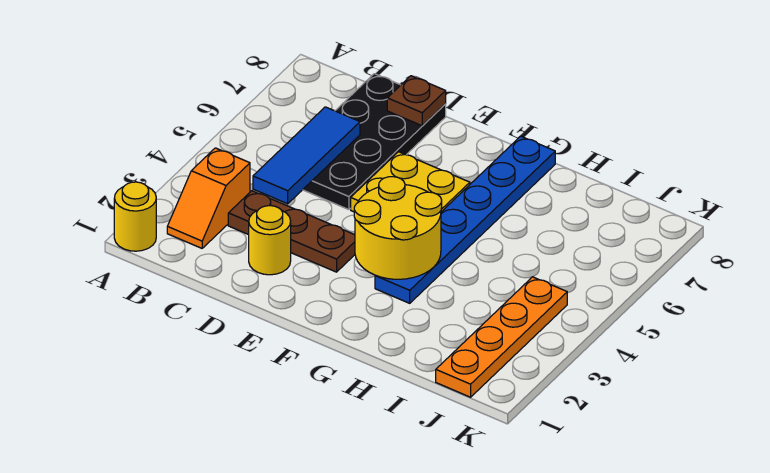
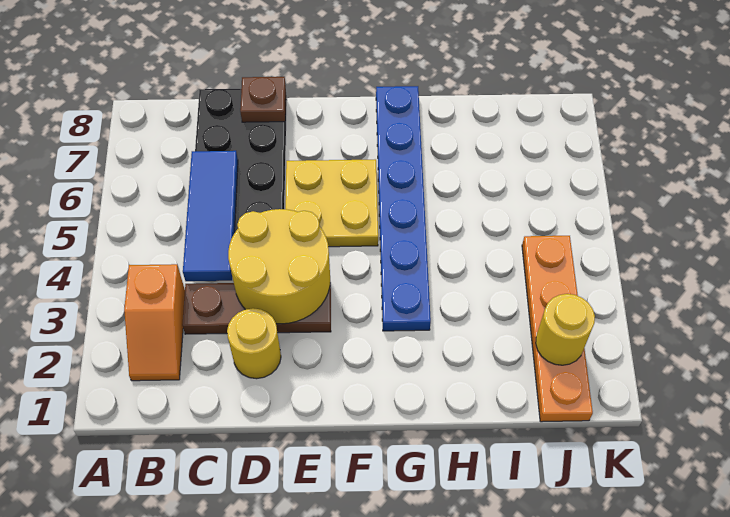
yellow 1x1 round brick [114,182,156,251] -> yellow 1x1 round brick moved to [536,294,595,365]
yellow 2x2 round brick [354,177,442,279] -> yellow 2x2 round brick moved to [228,209,330,324]

